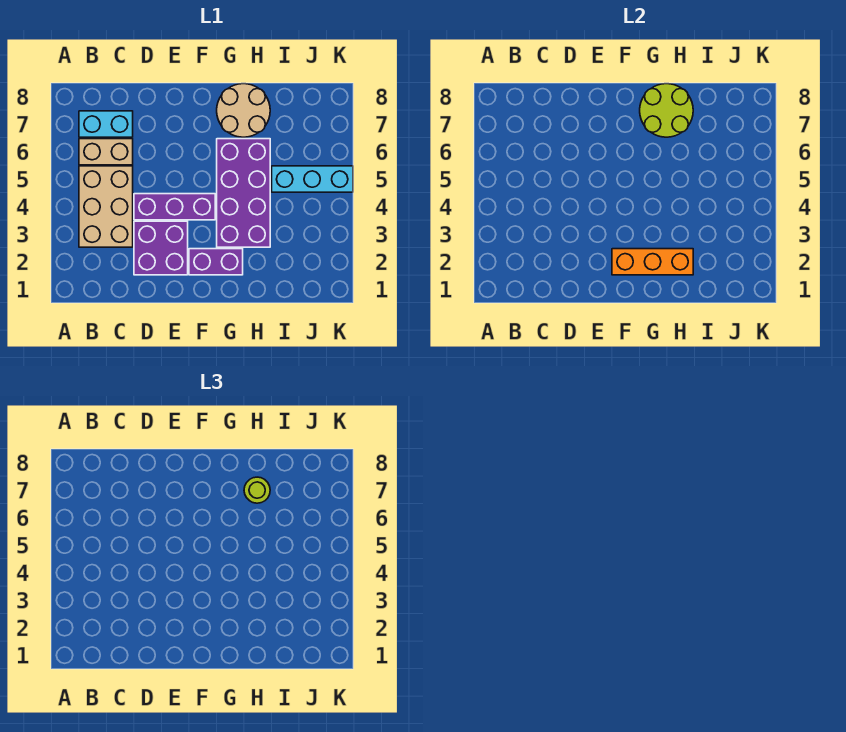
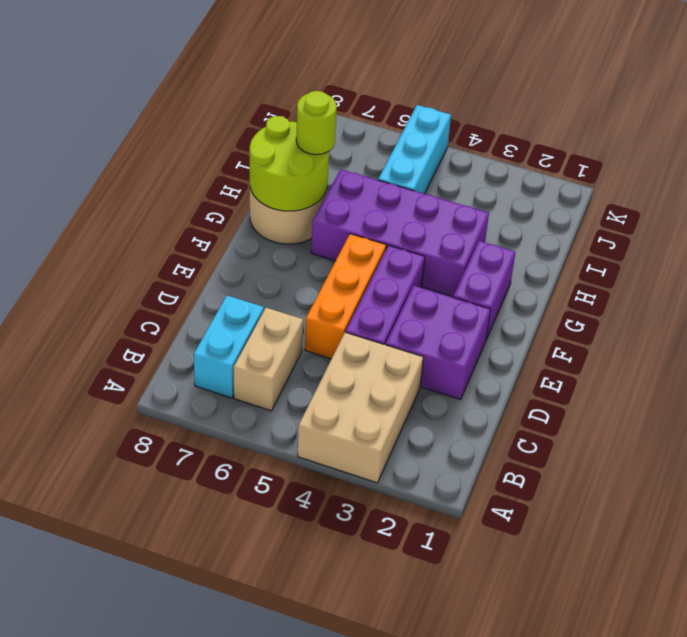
tan 2x3 brick [79,166,133,247] -> tan 2x3 brick turned to [298,332,423,483]
orange 1x3 brick [612,249,693,275] -> orange 1x3 brick moved to [305,234,386,359]

